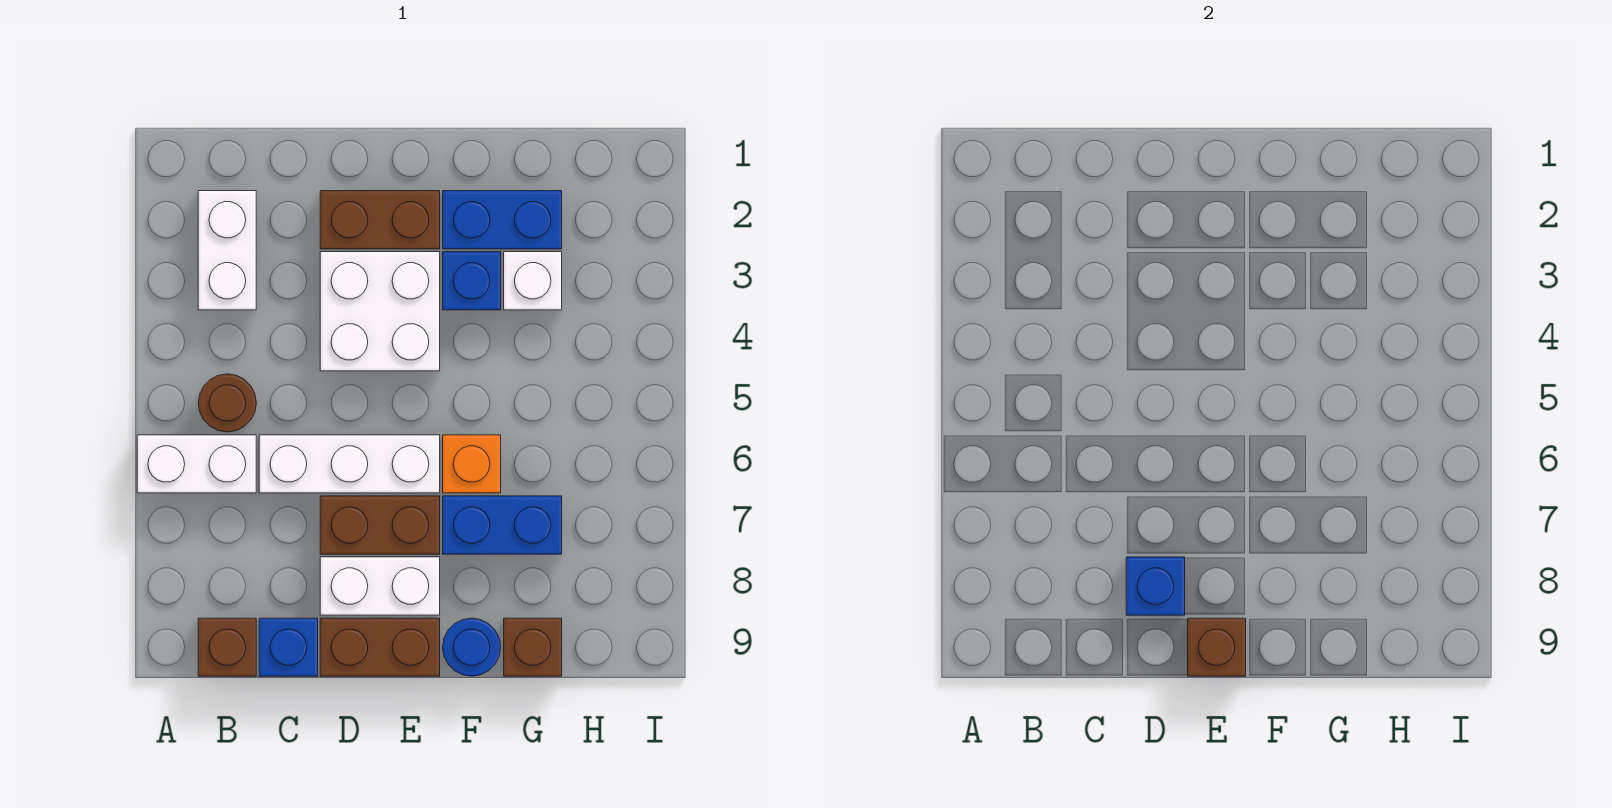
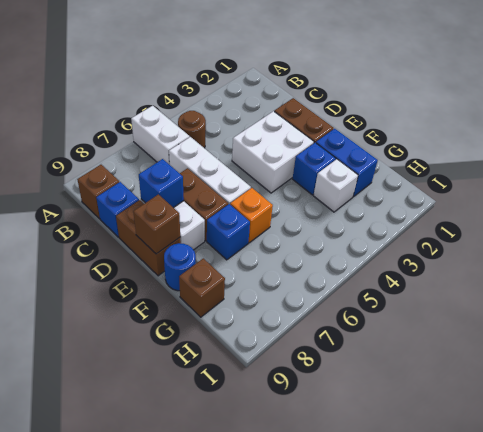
white 1x2 brick [198,191,256,310] -> none
blue 1x2 brick [443,496,562,554] -> blue 1x1 brick [207,204,250,260]

